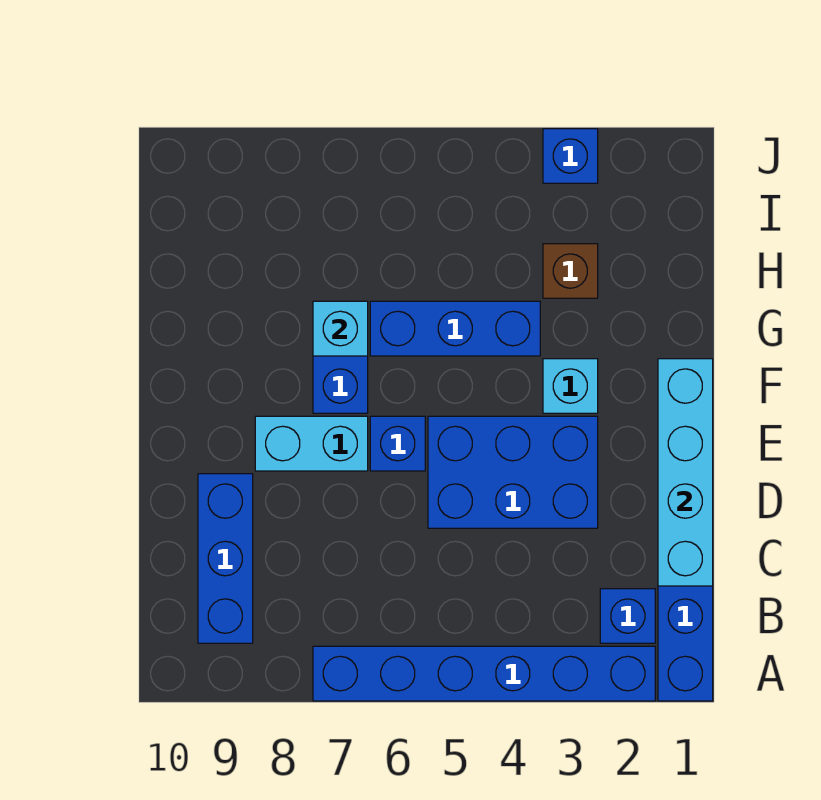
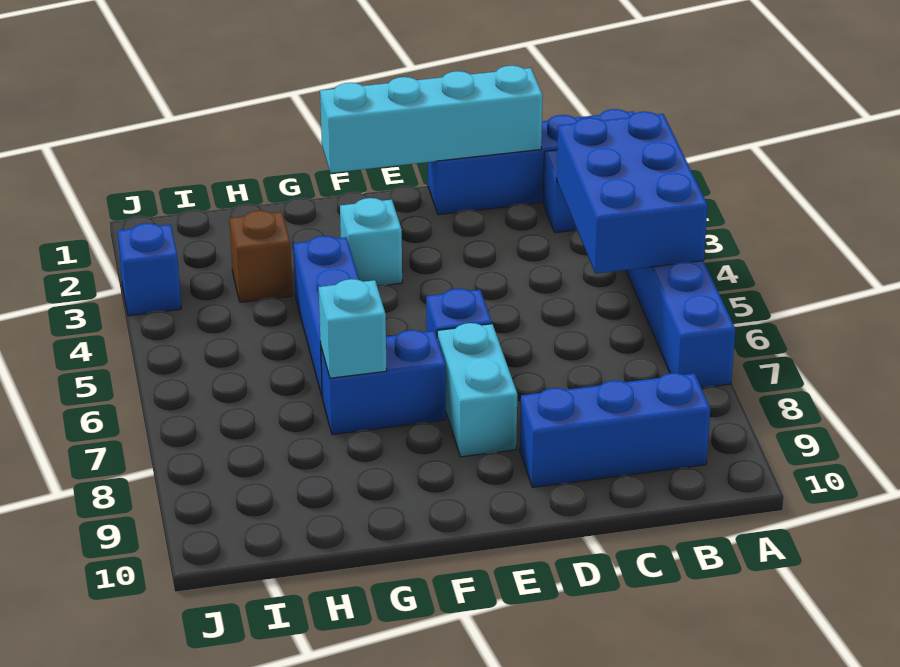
blue 2x3 brick [428,416,598,528] -> blue 2x3 brick moved to [557,112,708,274]

